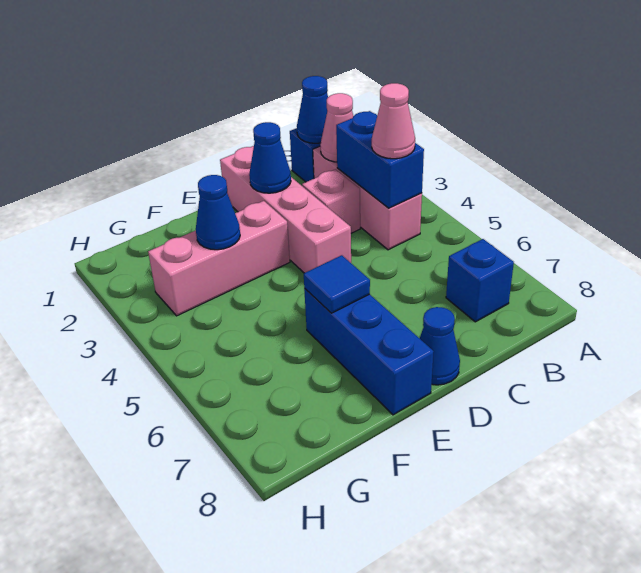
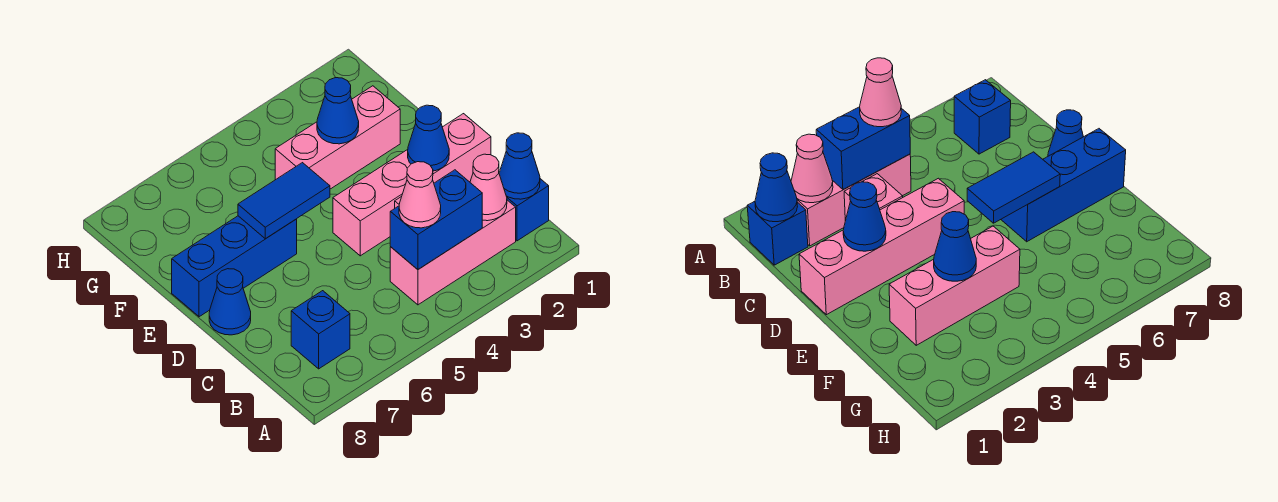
pink 1x3 brick [148,201,290,316] -> pink 1x3 brick turned to [275,86,400,189]
blue 1x1 tile [304,255,370,313] -> blue 1x2 tile [238,163,330,239]

